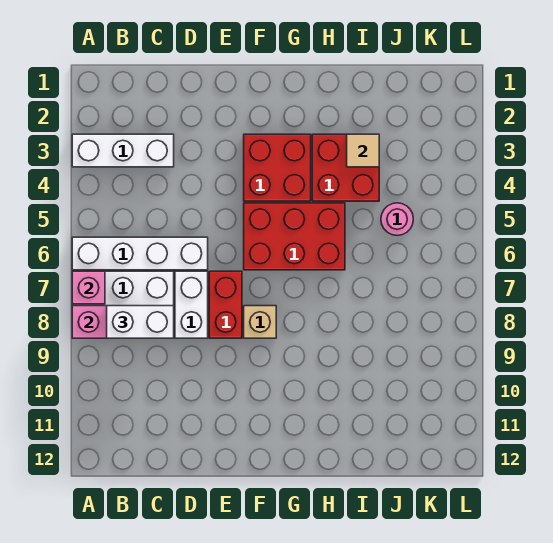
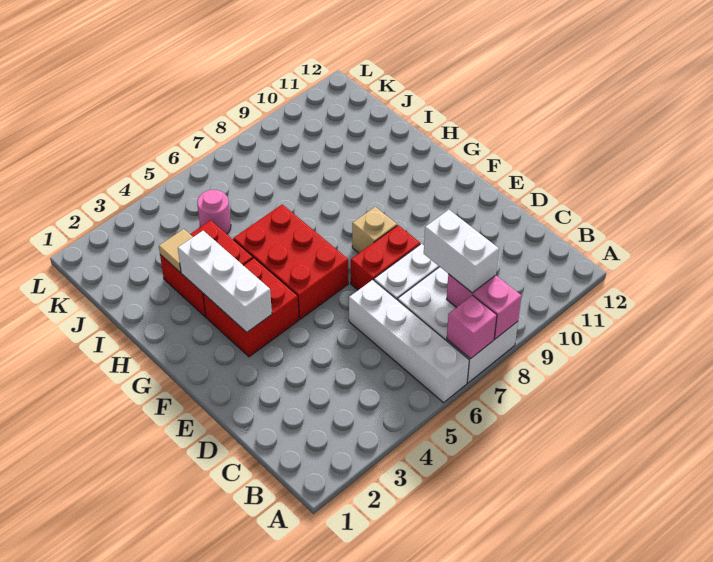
white 1x3 brick [72,134,174,167] -> white 1x3 brick moved to [178,231,272,332]

